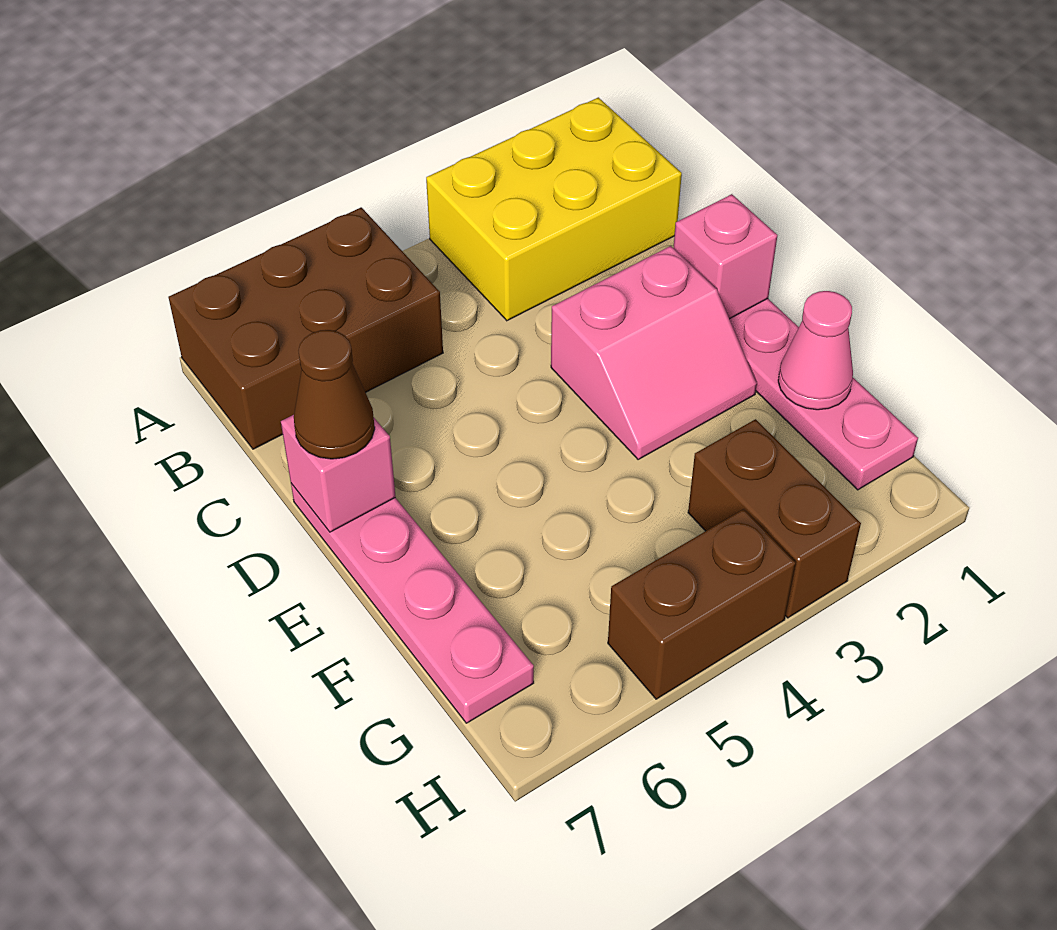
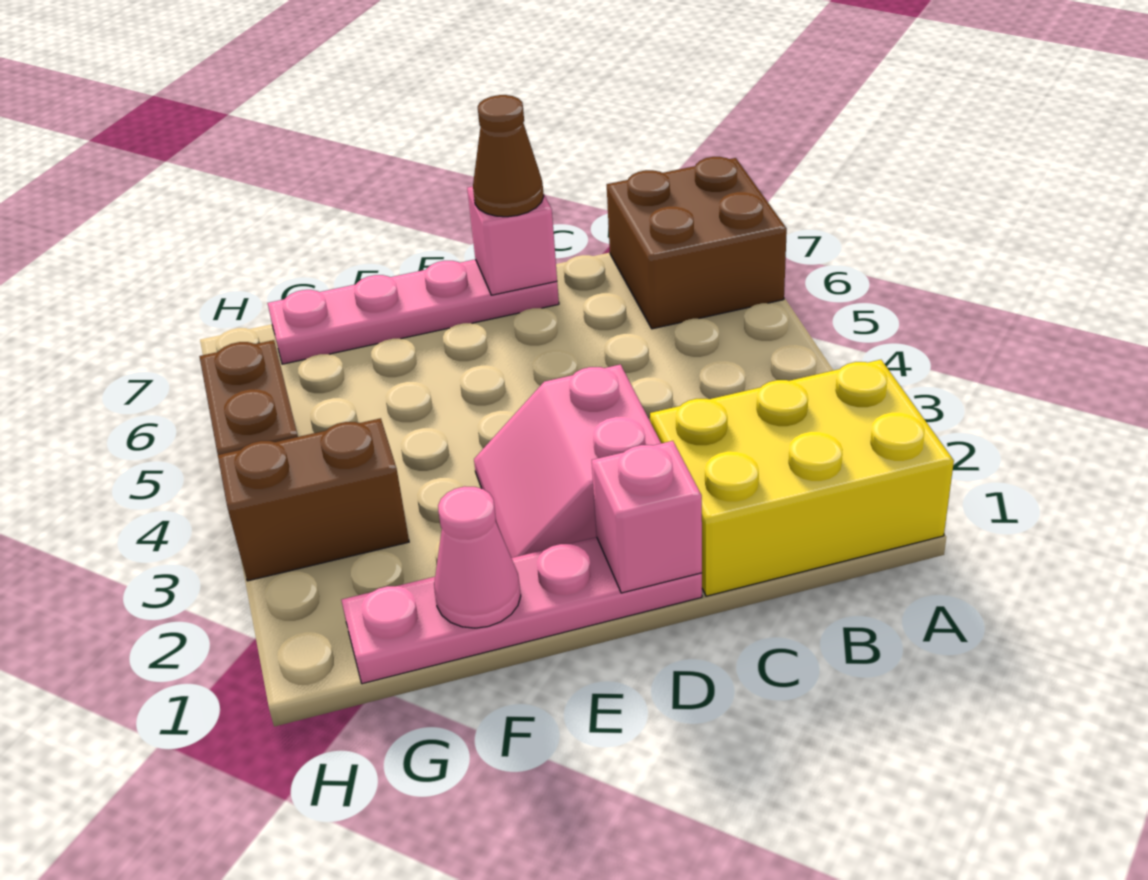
yellow 2x3 brick [426,97,682,321] -> yellow 2x3 brick turned to [650,360,954,596]
brown 2x3 brick [168,207,443,449] -> brown 2x2 brick [607,157,787,329]

